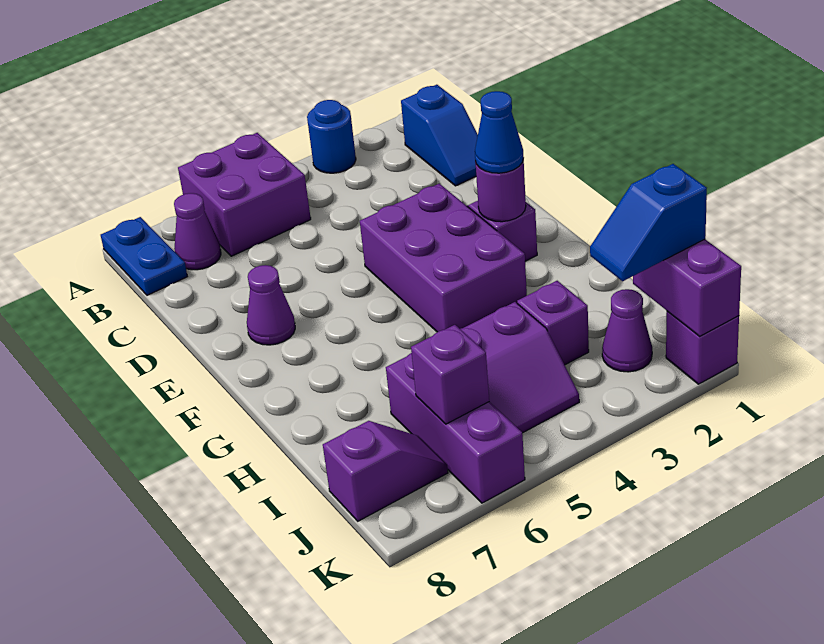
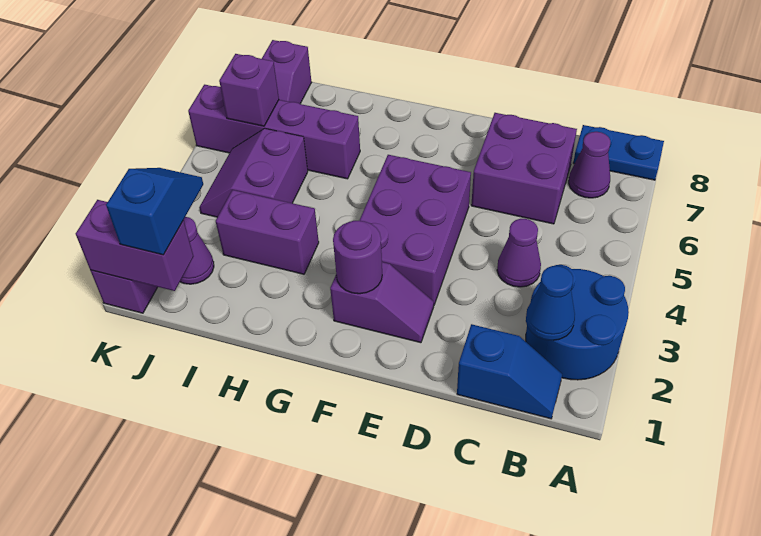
blue 1x1 round brick [307,100,356,173] -> blue 2x2 round brick [526,265,629,380]
purple 2x2 brick [178,133,311,256] -> purple 2x2 brick moved to [471,113,577,224]
blue 1x2 slope [401,85,478,186] -> blue 1x2 slope turned to [457,324,562,419]
purple 2x3 brick [360,184,527,332] -> purple 2x3 brick turned to [359,155,471,304]
purple 1x1 cone [247,265,295,345] -> purple 1x1 cone moved to [497,219,541,287]
blue 1x1 cone [475,91,524,173] -> blue 1x1 cone moved to [526,266,575,340]
purple 1x1 brick [517,281,589,365] -> purple 1x2 brick [216,190,319,274]
purple 1x3 brick [386,353,525,503] -> purple 1x4 brick [188,85,360,179]

